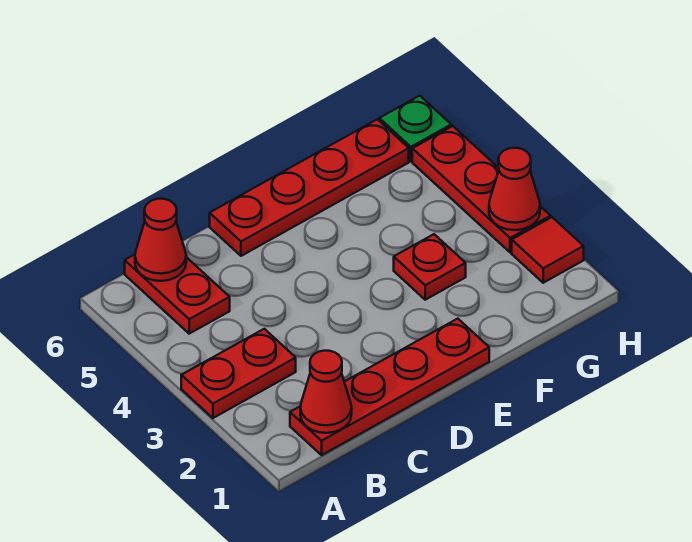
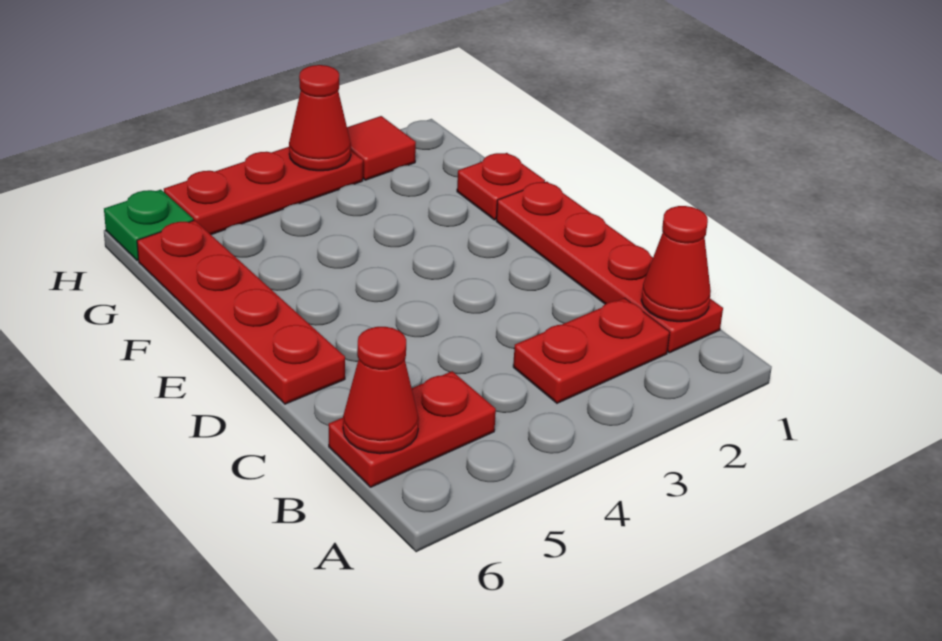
red 1x2 plate [181,329,296,418] -> red 1x2 plate turned to [513,298,670,403]
red 1x1 plate [394,234,466,300] -> red 1x1 plate moved to [457,153,545,220]

